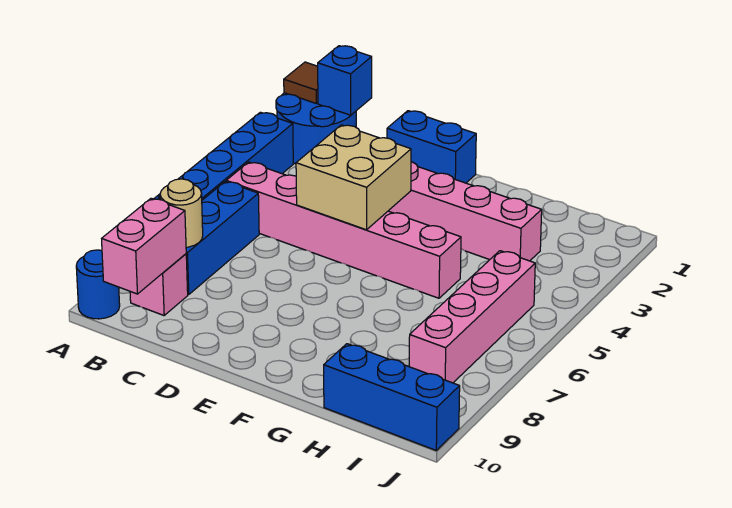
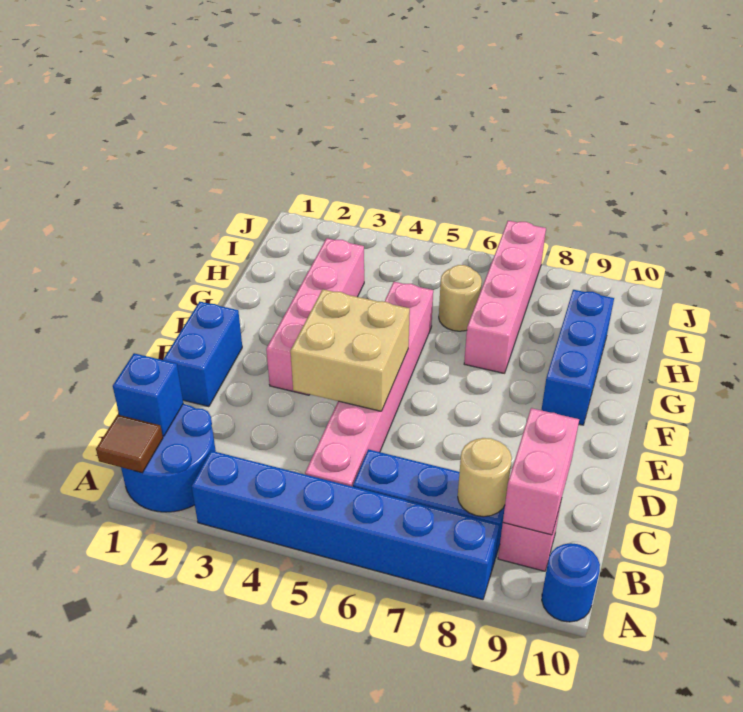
pink 1x2 brick [102,198,186,294] -> pink 1x2 brick turned to [503,408,579,535]
none -> tan 1x1 round brick [439,265,482,331]
blue 1x3 brick [324,344,460,450] -> blue 1x3 brick moved to [542,290,614,425]
pink 1x4 brick [409,251,535,383] -> pink 1x4 brick turned to [464,221,546,373]

